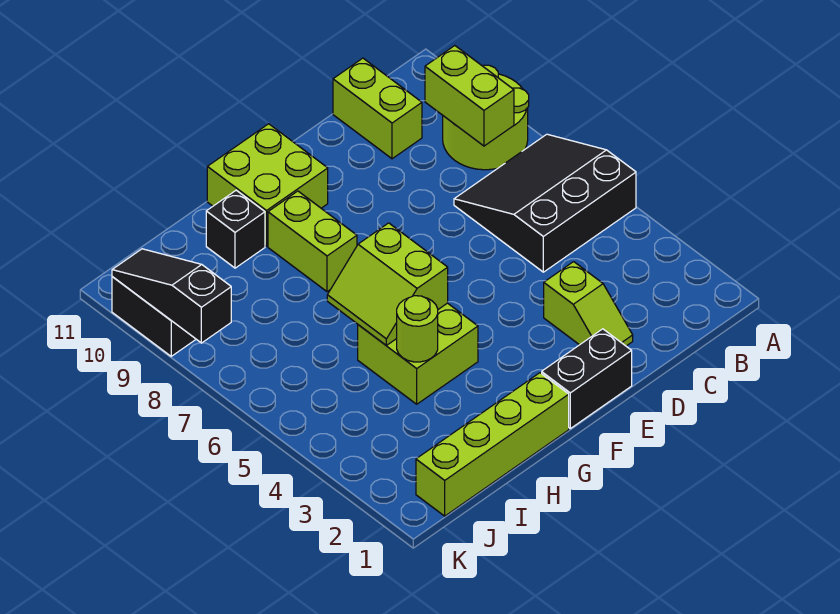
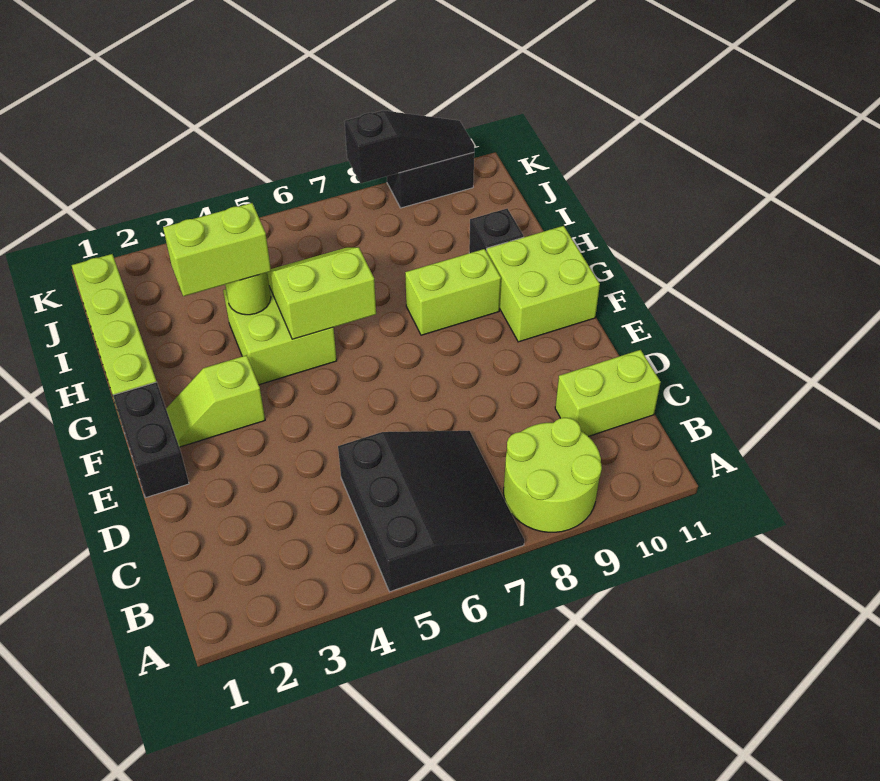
lime 1x2 brick [425,46,514,146] -> lime 1x2 brick moved to [163,203,271,296]
lime 1x2 slope [544,262,633,346] -> lime 1x2 slope moved to [166,355,265,447]

